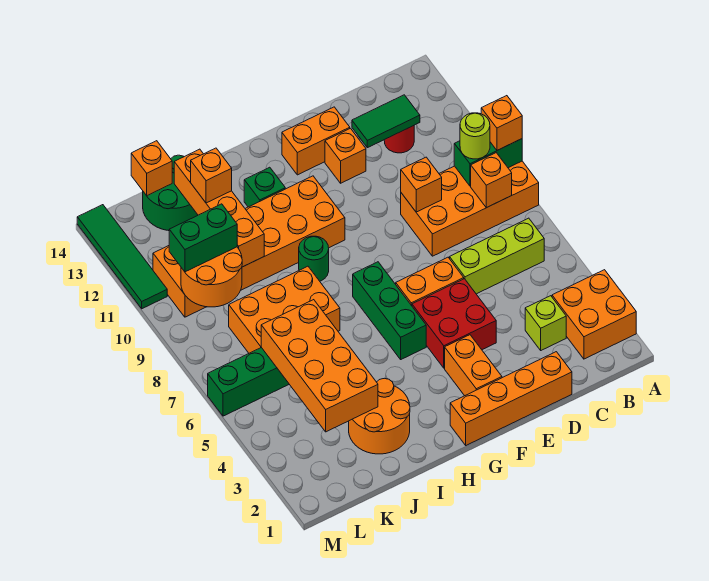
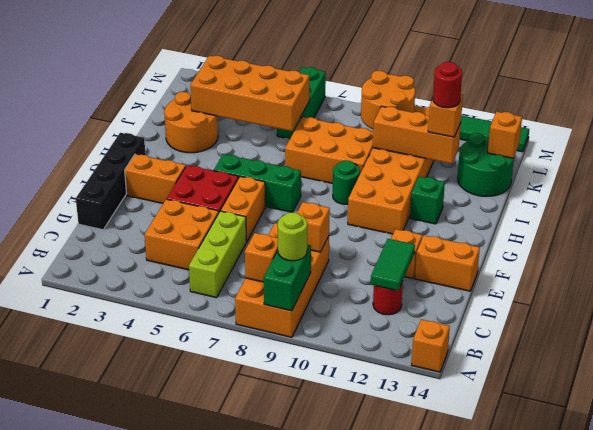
orange 2x2 brick [552,270,636,359] -> orange 2x2 brick moved to [145,199,219,270]
orange 1x1 brick [481,96,522,150] -> orange 1x1 brick moved to [412,319,450,372]
lime 1x1 brick [525,296,566,350] -> none
orange 1x4 brick [450,352,572,445] -> black 1x4 brick [76,133,146,230]
orange 1x2 brick [282,107,350,175] -> orange 1x2 brick turned to [415,235,480,291]
orange 2x3 brick [229,266,340,353] -> orange 2x3 brick turned to [285,117,373,183]
orange 1x4 brick [174,149,264,267] -> orange 1x3 brick [373,106,461,164]
none -> red 1x1 round brick [433,62,462,108]
green 1x2 brick [169,204,237,272] -> none

